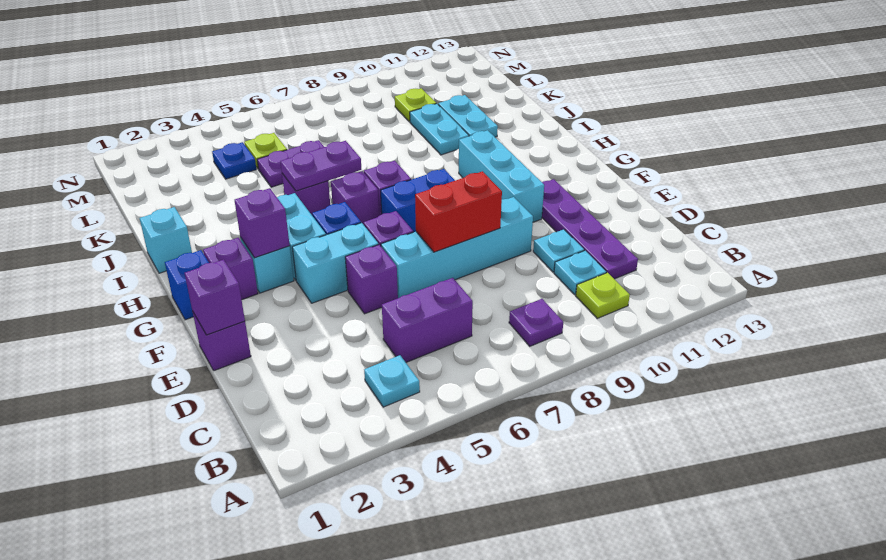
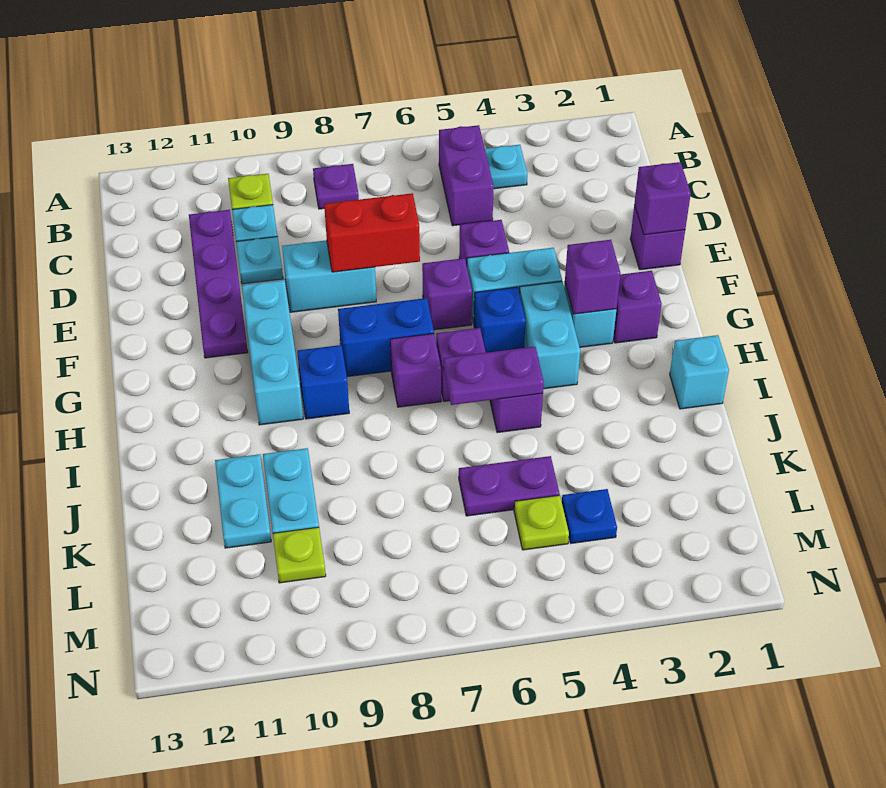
purple 1x2 brick [382,278,473,362] -> purple 1x2 brick turned to [439,125,494,226]
cyan 1x4 brick [381,197,533,298] -> cyan 1x2 brick [282,240,376,312]
blue 1x1 brick [165,250,209,320] -> blue 1x1 brick moved to [297,345,349,419]

